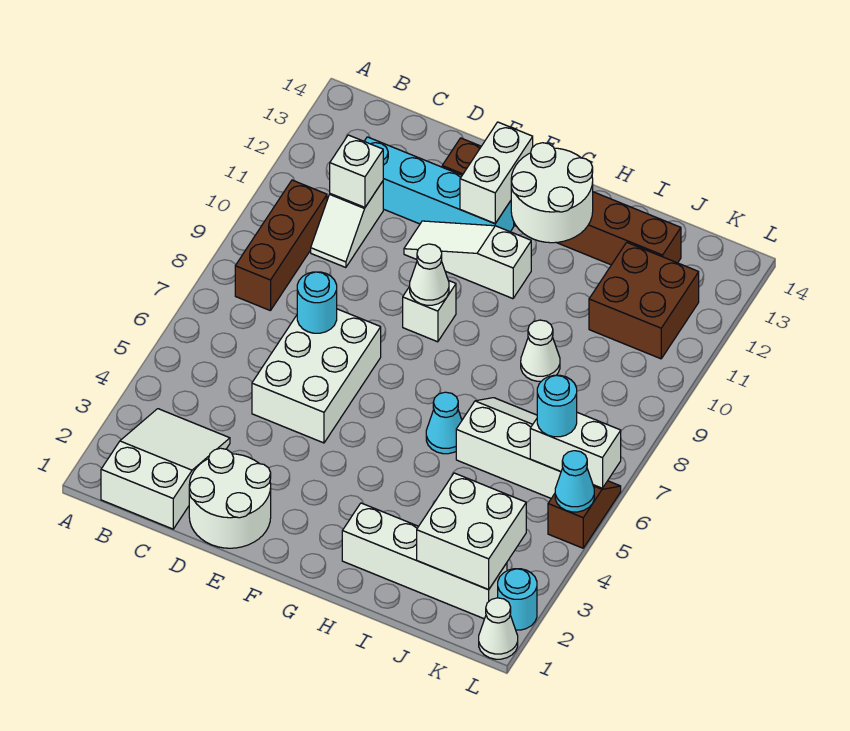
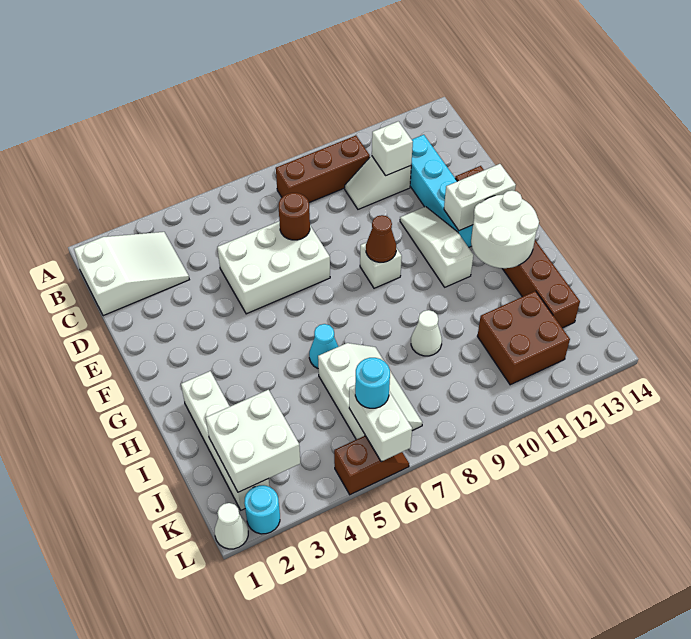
white 2x2 round brick [189,448,271,548] -> none
cyan 1x1 round brick [297,272,337,333] -> brown 1x1 round brick [279,193,310,240]
white 1x1 cone [410,244,449,305] -> brown 1x1 cone [366,215,396,262]
cyan 1x1 cone [555,451,594,512] -> none

